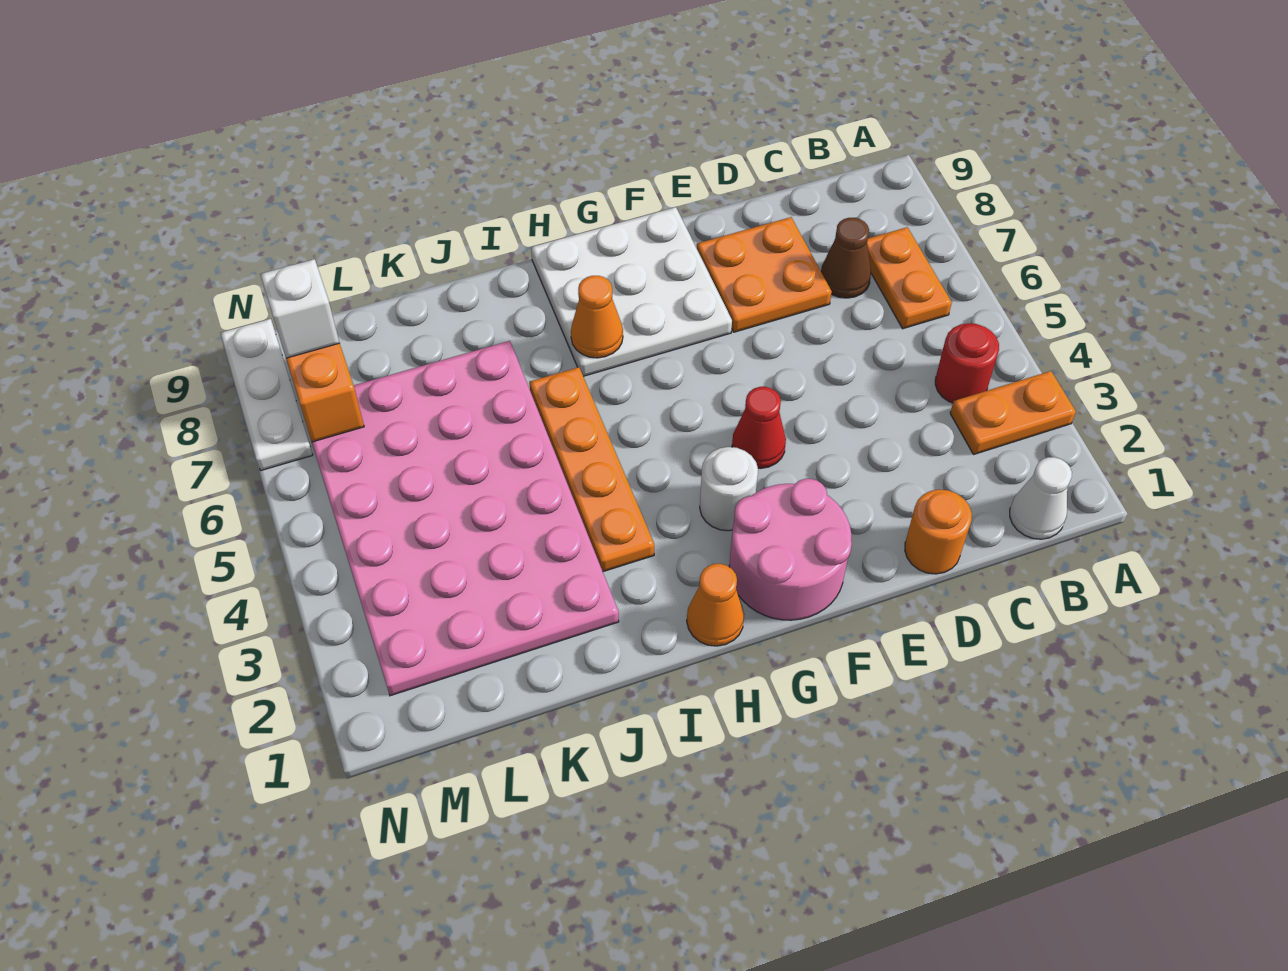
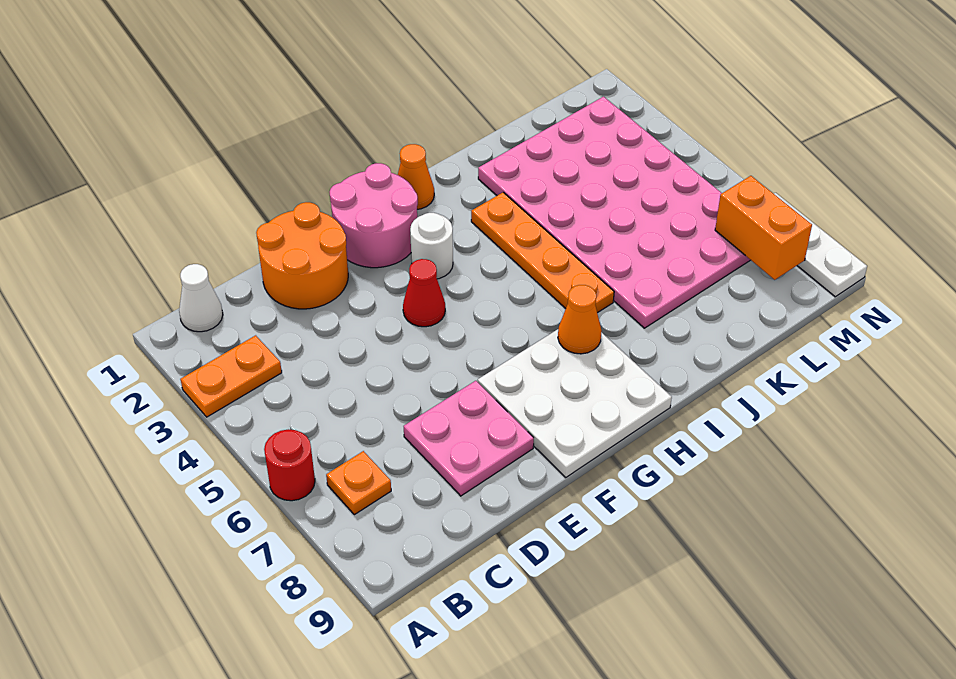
red 1x1 round brick [935,323,999,403] -> red 1x1 round brick moved to [264,429,315,501]
orange 1x2 plate [867,227,952,329] -> orange 1x1 plate [326,451,391,515]
brown 1x1 cone [821,218,871,298] -> none
orange 1x1 round brick [905,489,972,574] -> orange 2x2 round brick [256,202,348,309]
orange 2x2 plate [697,217,832,332] -> pink 2x2 plate [404,381,534,496]
white 1x1 brick [260,259,339,358] -> none

